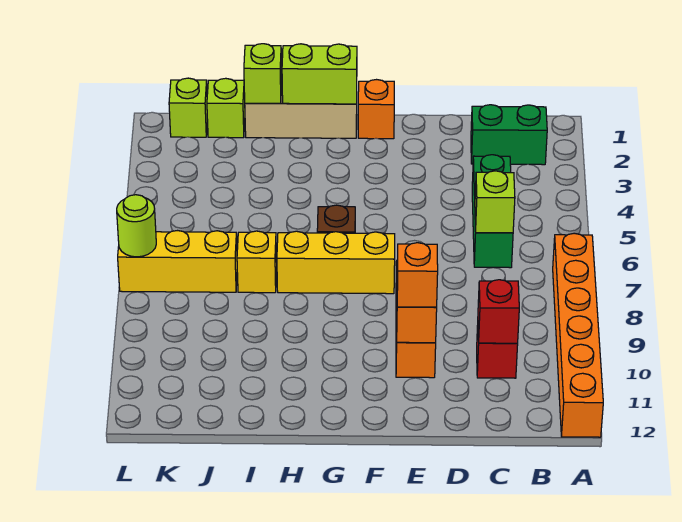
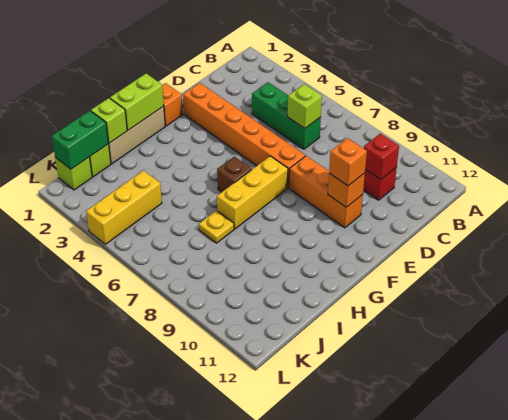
orange 1x6 brick [553,233,603,437] -> orange 1x6 brick moved to [183,83,305,188]
green 1x2 brick [471,105,547,165] -> green 1x2 brick moved to [52,111,108,169]
yellow 1x1 brick [237,231,277,293] -> yellow 1x1 plate [199,211,234,243]
yellow 1x3 brick [118,231,237,292] -> yellow 1x3 brick moved to [86,170,162,244]
lime 1x1 round brick [117,195,156,257] -> none

